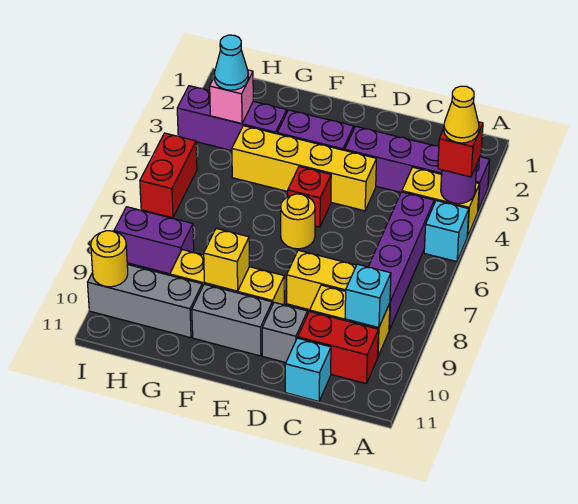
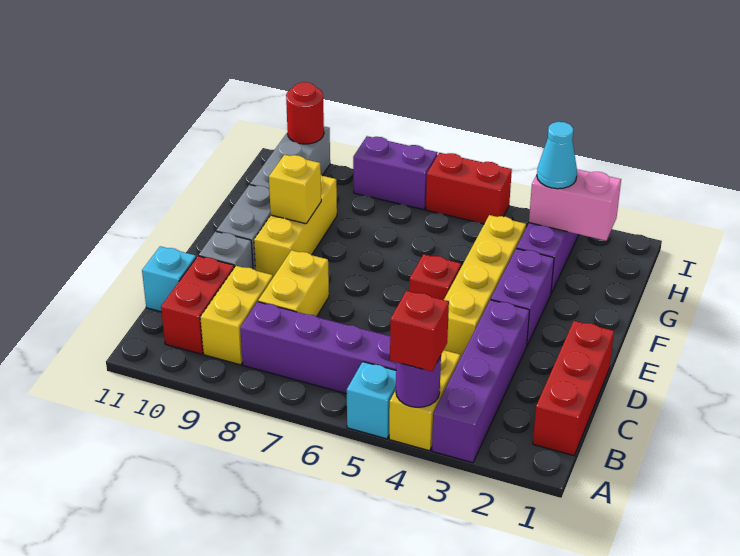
yellow 1x1 cone [444,86,479,143] -> none
none -> red 1x3 brick [533,321,614,456]
cyan 1x1 brick [345,264,391,328] -> none
yellow 1x1 round brick [281,194,315,249] -> none
pink 1x1 brick [210,70,253,124] -> pink 1x2 brick [529,169,621,241]
purple 1x2 brick [114,207,194,274] -> purple 1x2 brick turned to [353,136,437,210]
yellow 1x1 round brick [91,231,128,287] -> red 1x1 round brick [286,82,324,144]

